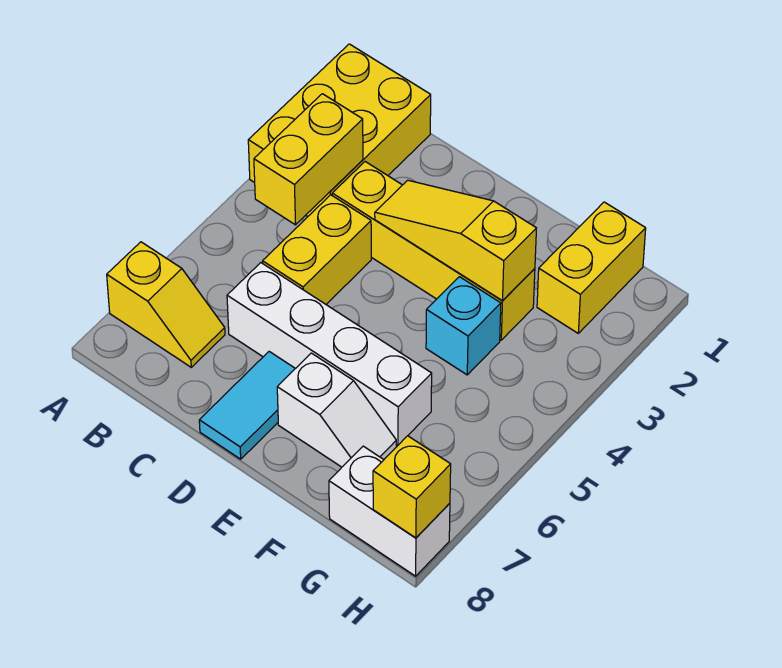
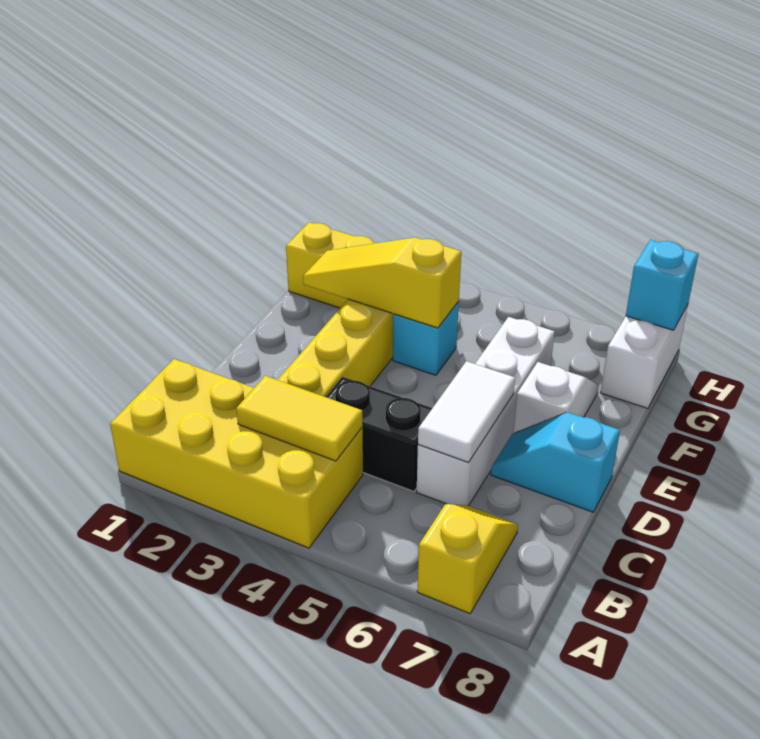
yellow 2x3 brick [248,44,431,216] -> yellow 2x4 brick [110,359,363,548]
yellow 1x2 brick [254,94,363,225] -> yellow 1x2 tile [236,376,363,461]
yellow 1x2 brick [263,195,371,304] -> black 1x2 brick [326,377,432,491]
none -> white 1x2 tile [418,361,515,463]
yellow 1x3 slope [375,180,536,301] -> yellow 1x3 slope turned to [303,237,461,328]
cyan 1x2 tile [199,352,295,459] -> cyan 1x2 slope [491,412,620,512]
yellow 1x1 brick [373,436,451,538] -> cyan 1x1 brick [626,240,699,330]

